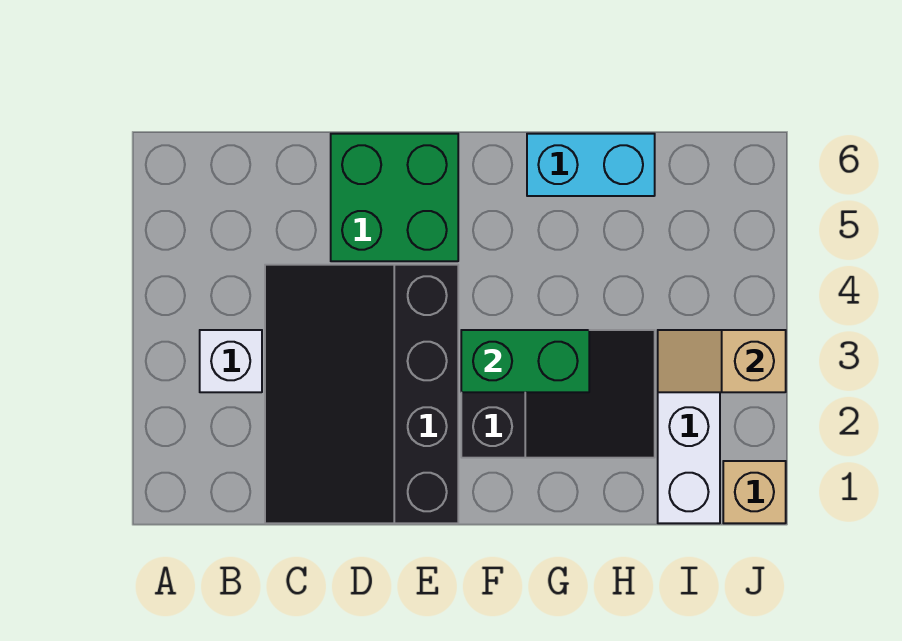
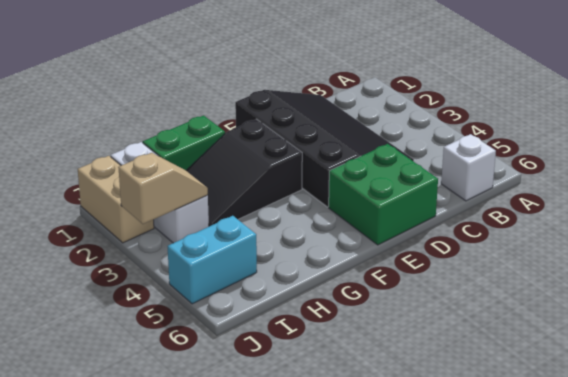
white 1x1 brick [200,330,262,392] -> white 1x1 brick moved to [441,134,496,201]
green 1x2 brick [461,330,589,392] -> green 1x2 brick moved to [143,115,225,170]
cyan 1x2 brick [527,134,655,196] -> cyan 1x2 brick moved to [168,216,257,304]
tan 1x1 brick [723,461,786,523] -> tan 1x2 brick [78,156,154,243]

